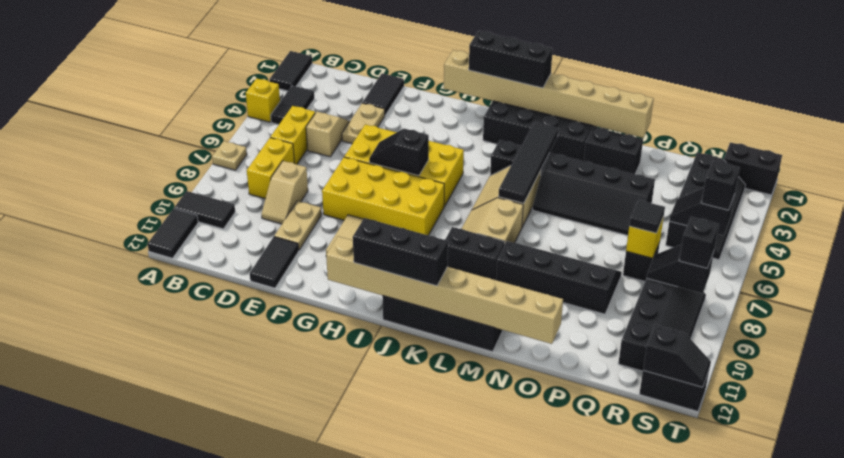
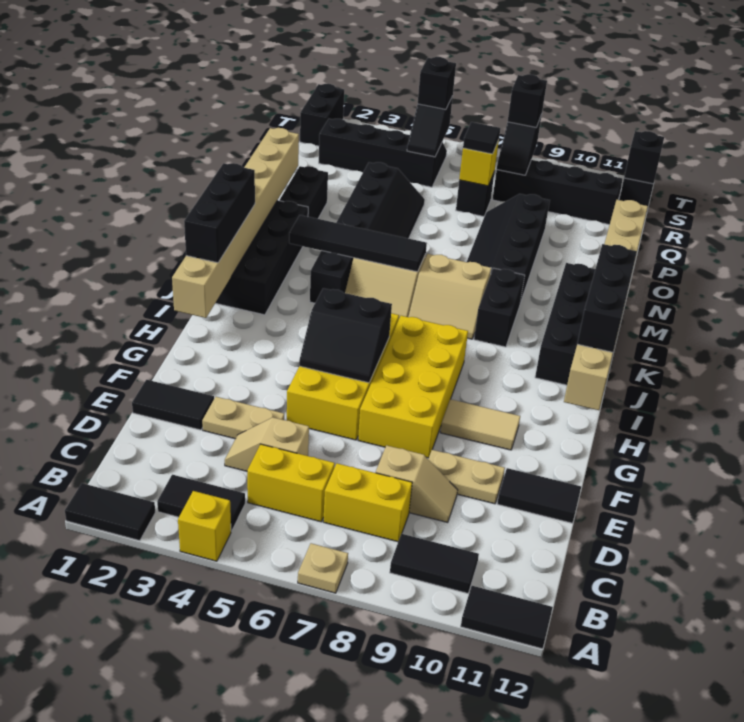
black 1x2 tile [174,191,235,229] -> black 1x2 tile turned to [390,534,479,593]
black 1x2 slope [369,129,429,176] -> black 2x2 slope [299,288,392,383]

